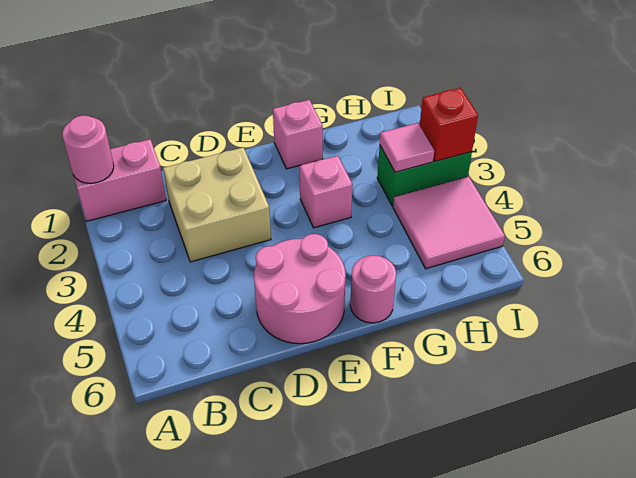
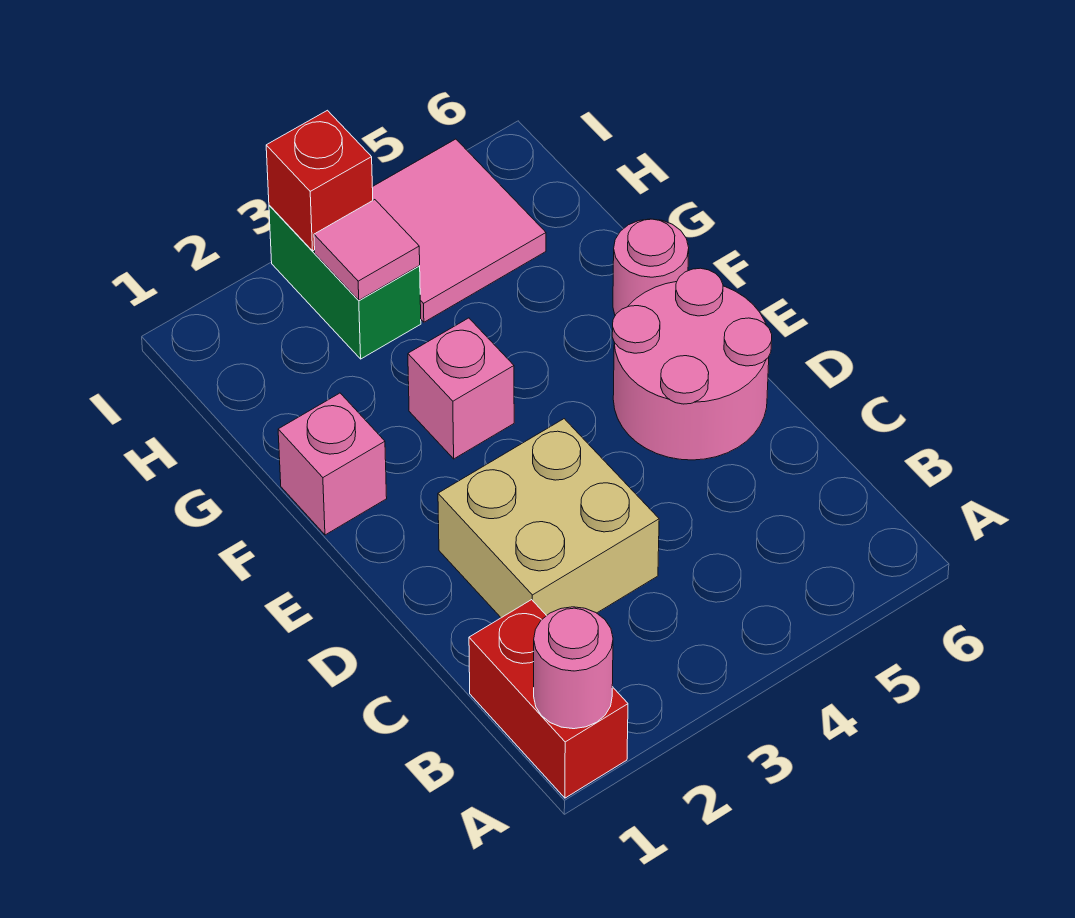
pink 1x2 brick [73,139,166,221] -> red 1x2 brick [469,600,628,798]

